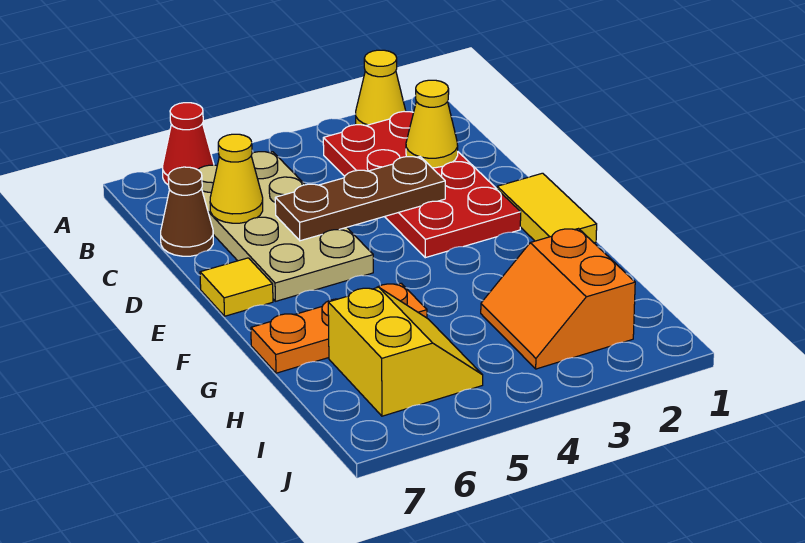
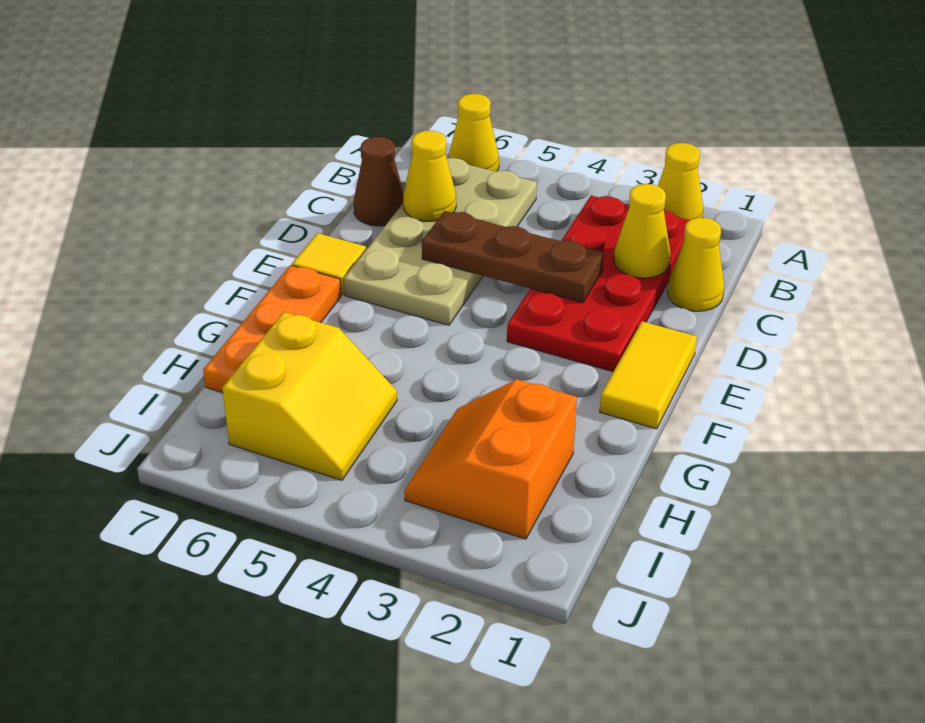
red 1x1 cone [163,103,214,185] -> yellow 1x1 cone [449,94,499,171]
none -> yellow 1x1 cone [668,217,724,311]
orange 1x3 plate [251,283,427,373] -> orange 1x3 plate turned to [203,265,341,393]

